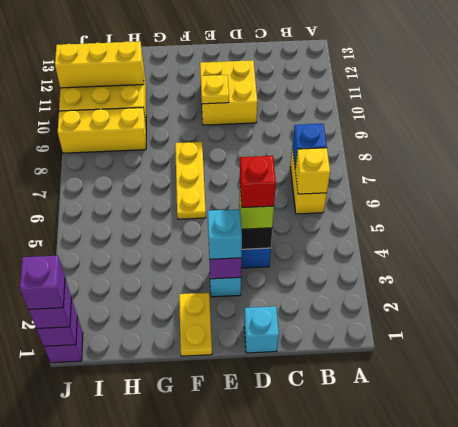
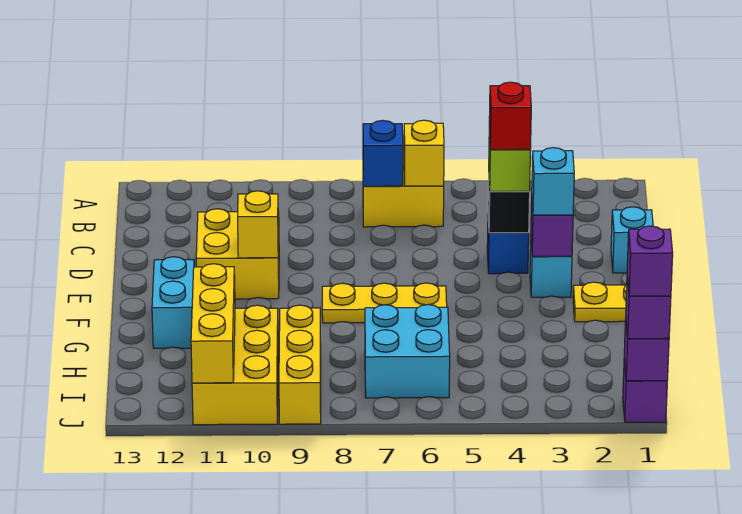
yellow 1x1 plate [201,75,229,104] -> yellow 1x1 brick [238,191,278,258]
none -> cyan 1x2 brick [152,257,194,348]
none -> cyan 2x2 brick [365,305,450,398]

